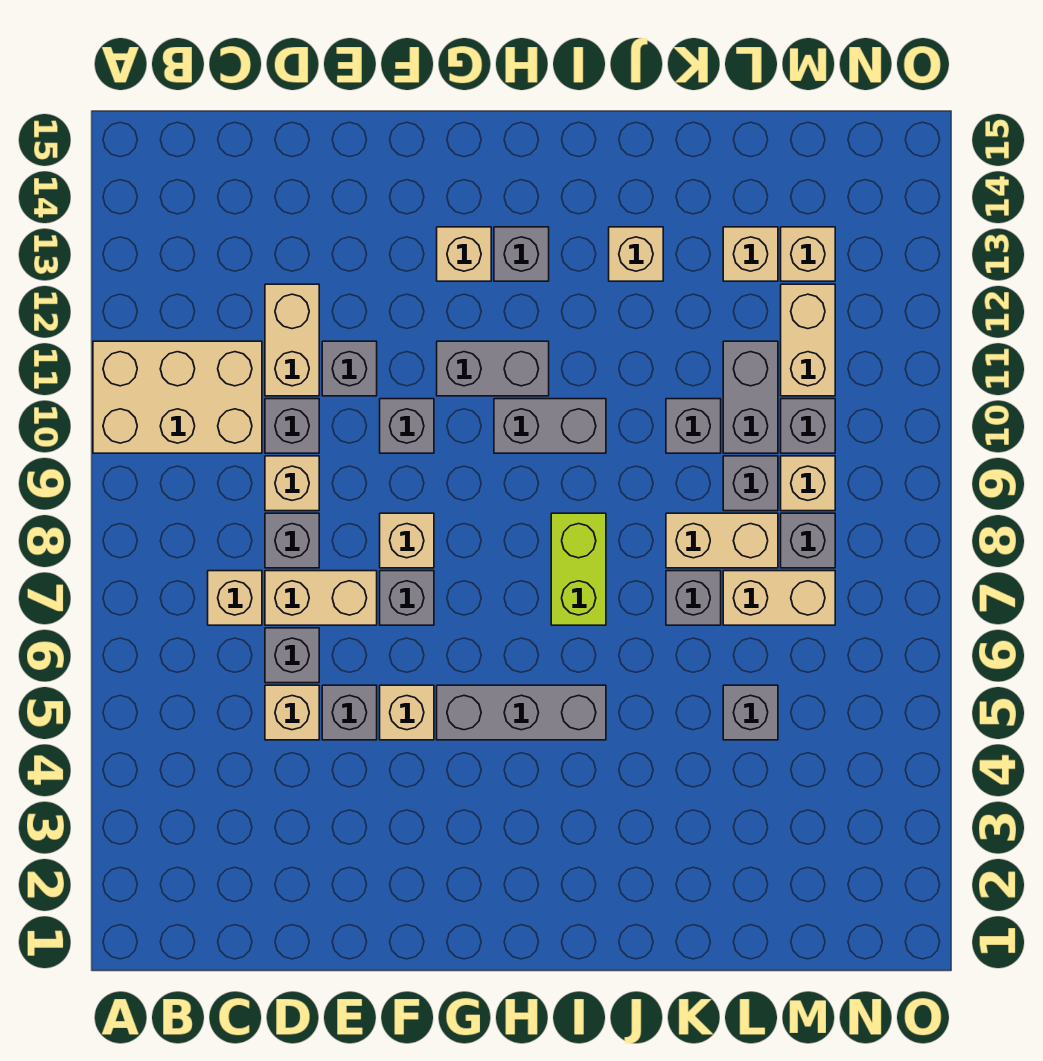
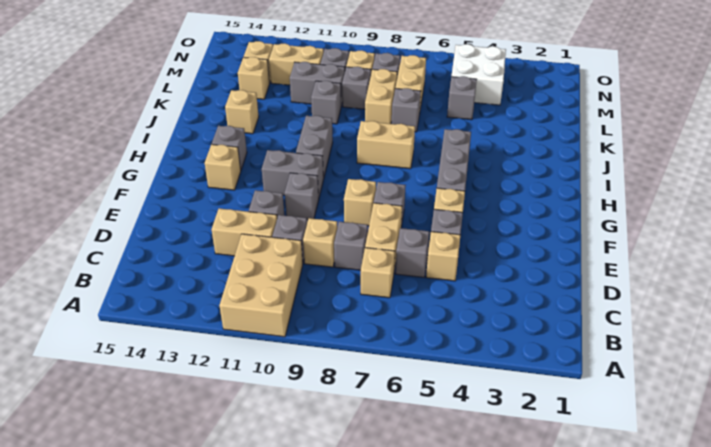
grey 1x2 brick [437,341,549,396] -> grey 1x2 brick turned to [262,150,323,198]
lime 1x2 brick [551,513,606,625] -> tan 1x2 brick [357,121,415,169]
none -> white 2x2 brick [451,44,506,105]

